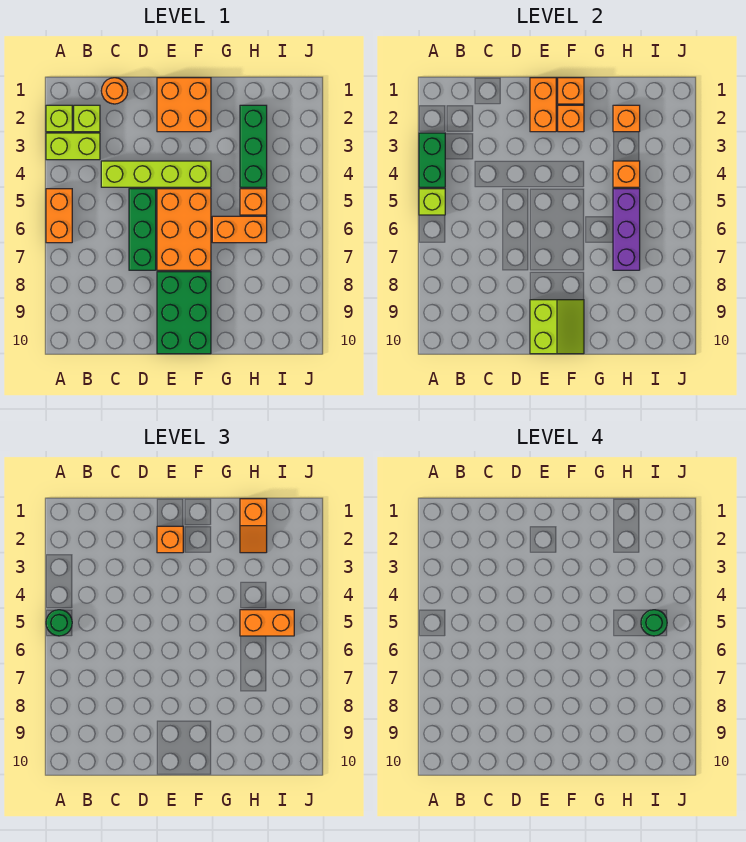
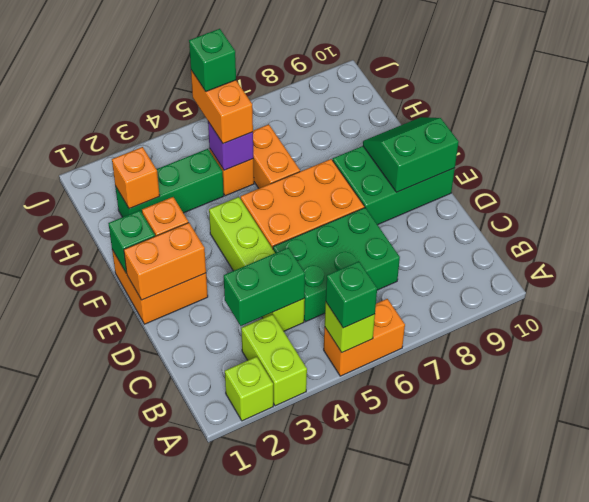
green 1x2 brick [419,133,445,187] -> green 1x2 brick moved to [224,248,305,326]
green 1x1 round brick [46,610,72,636] -> green 1x1 brick [326,261,377,328]
lime 1x1 brick [74,105,100,132] -> none
orange 1x1 round brick [101,78,128,104] -> none
green 1x3 brick [129,189,156,270] -> green 2x3 brick [273,208,400,322]
orange 1x1 brick [157,526,183,553] -> none
lime 2x2 slope [530,300,584,354] -> green 2x2 slope [363,117,459,192]
orange 1x1 brick [558,78,584,104] -> green 1x1 brick [108,210,155,273]
orange 1x2 slope [240,499,267,553] -> none
orange 1x1 brick [613,161,640,187] -> none
purple 1x3 brick [613,189,640,270] -> purple 1x1 brick [208,122,253,170]
green 1x1 round brick [641,610,667,636] -> green 1x1 brick [189,29,236,91]

